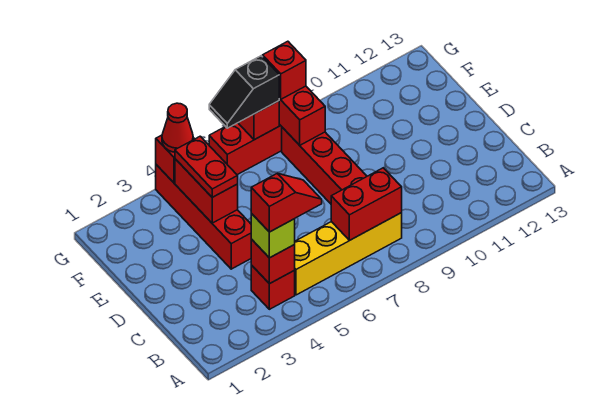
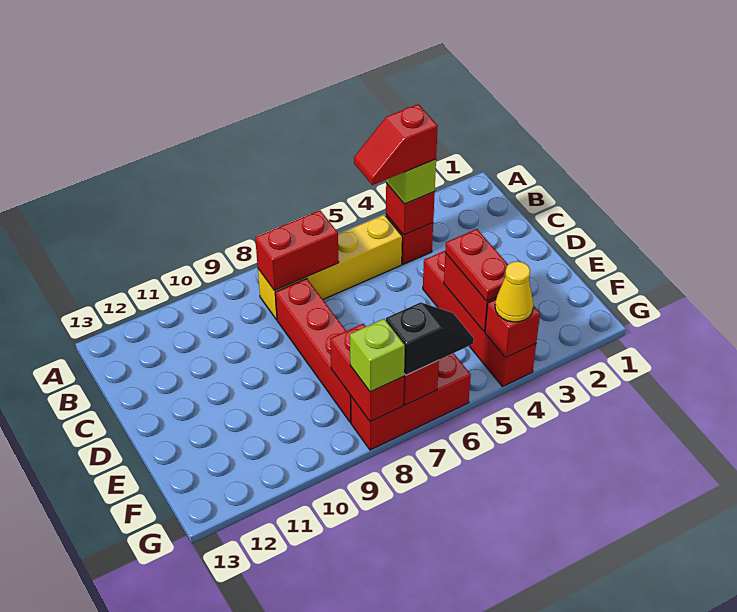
red 1x1 cone [162,103,193,152] -> yellow 1x1 cone [495,261,533,322]
red 1x1 brick [263,41,306,99] -> lime 1x1 brick [350,319,405,392]

